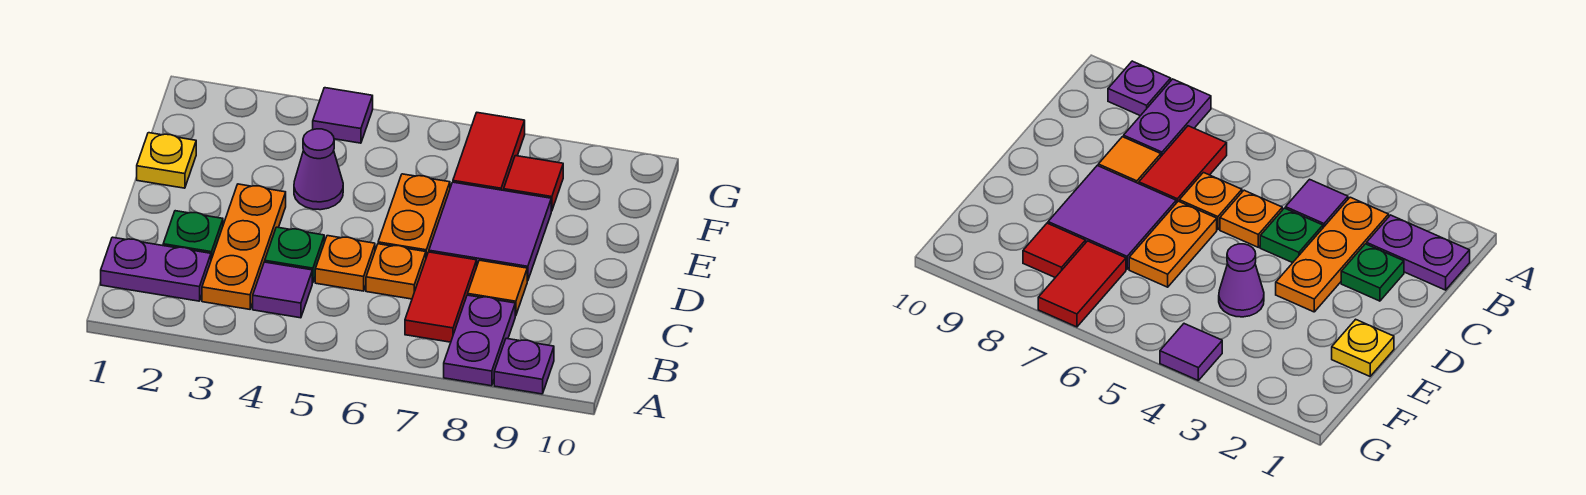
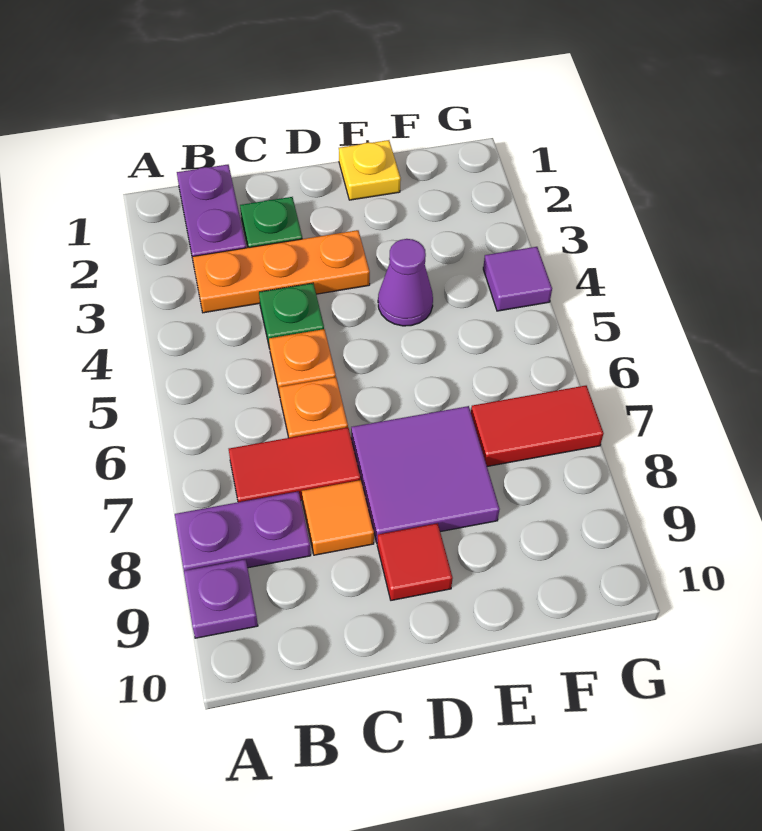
purple 1x1 tile [253,262,312,318] -> none
orange 1x2 plate [378,174,450,257] -> none
red 1x1 tile [504,156,563,211] -> red 1x1 tile moved to [377,523,453,600]

